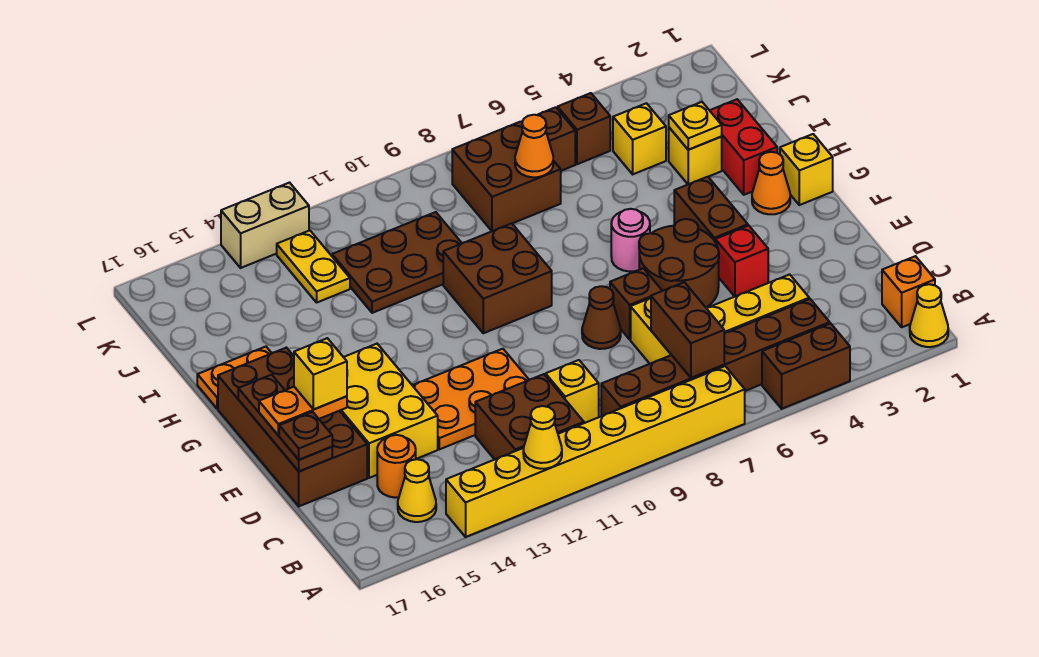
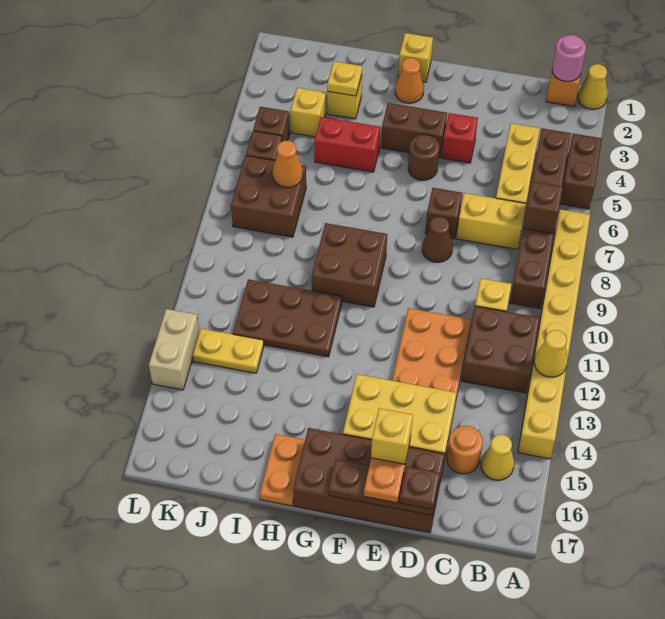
brown 1x2 brick [651,282,724,378] -> brown 1x1 brick [523,181,563,234]
brown 2x2 round brick [639,219,719,308] -> brown 1x1 round brick [408,134,439,180]
pink 1x1 round brick [611,209,650,271] -> pink 1x1 round brick moved to [552,35,586,81]
red 1x2 brick [710,99,777,195] -> red 1x2 brick moved to [314,117,380,172]
brown 2x3 plate [332,212,462,313] -> brown 2x3 plate turned to [233,279,342,357]

